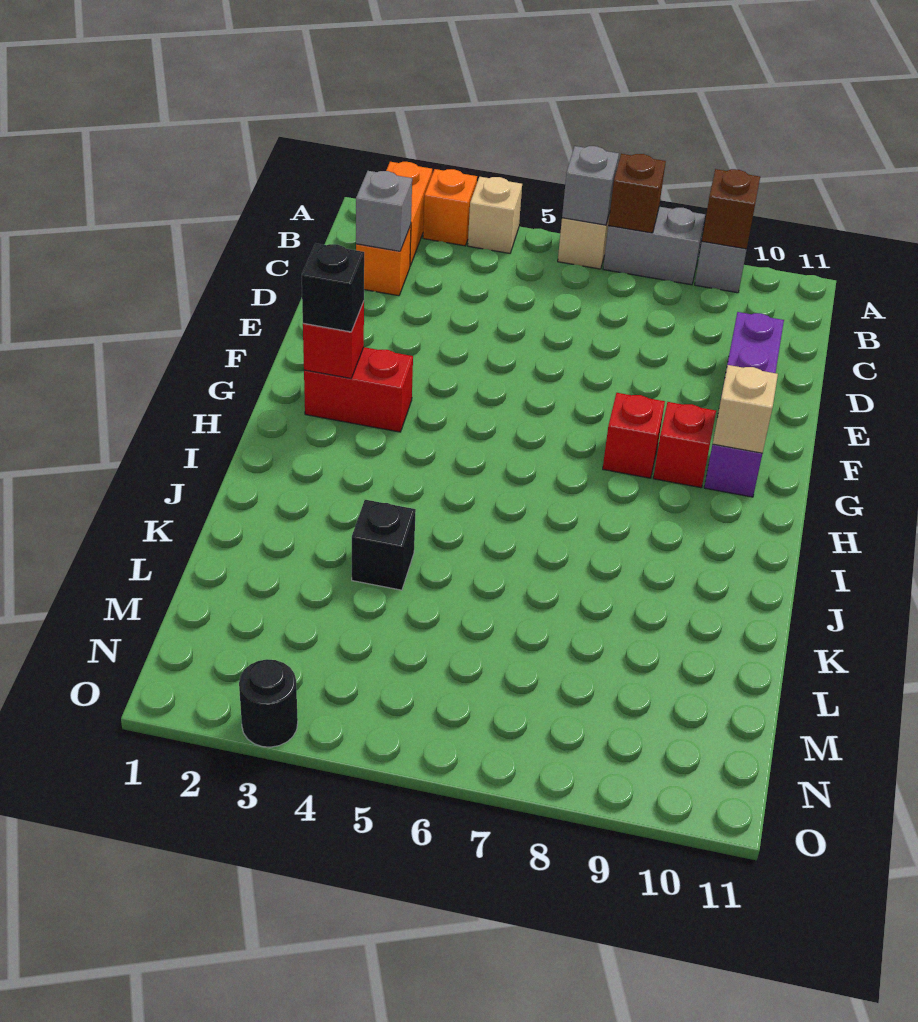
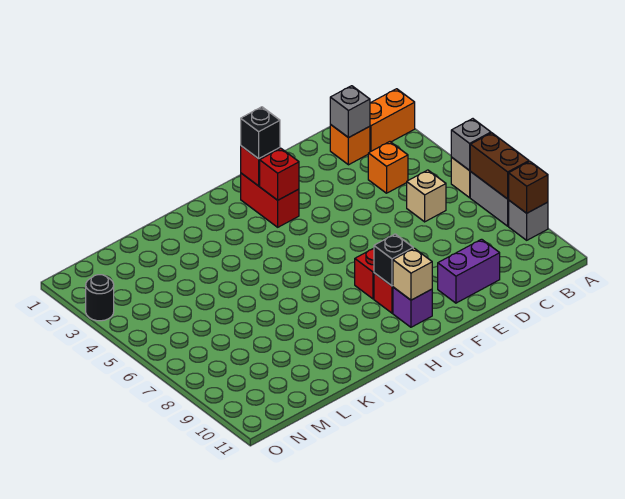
orange 1x1 brick [423,169,477,246] -> orange 1x1 brick moved to [368,142,408,193]
tan 1x1 brick [468,177,522,253] -> tan 1x1 brick moved to [407,170,446,222]
brown 1x1 brick [608,154,666,233] -> brown 1x2 brick [470,133,529,199]
none -> red 1x1 brick [260,148,299,200]
black 1x1 brick [352,500,416,590] -> black 1x1 brick moved to [374,234,413,286]

